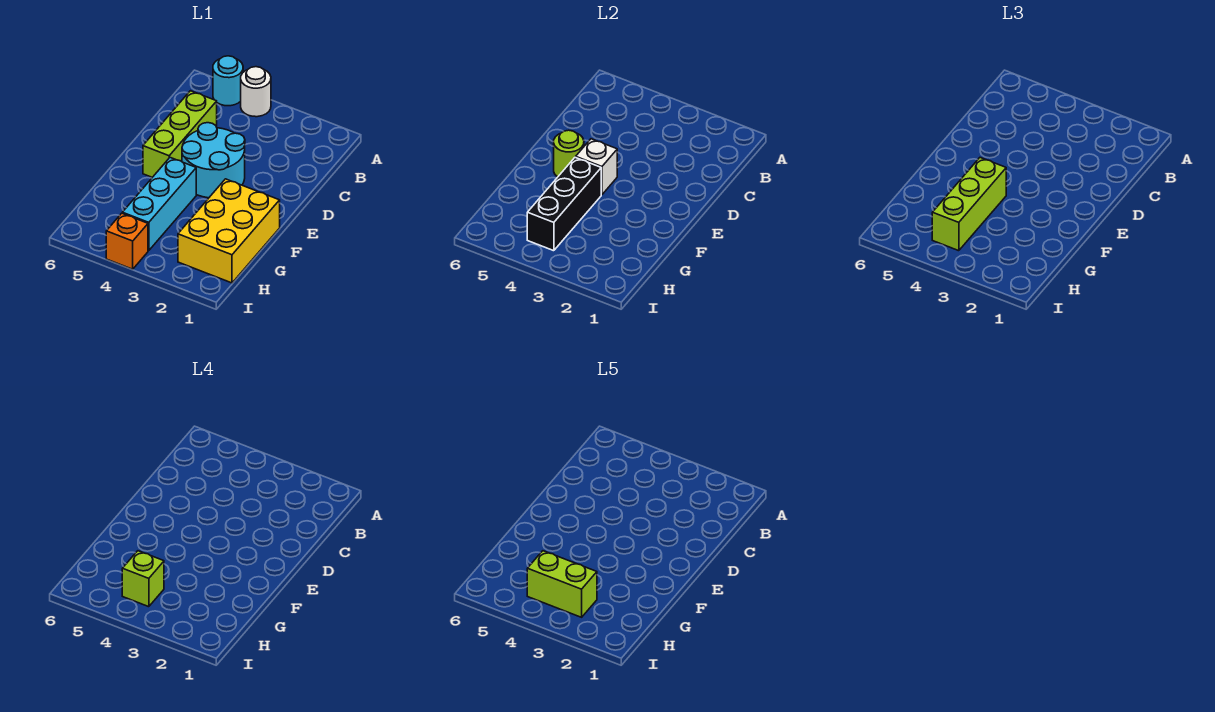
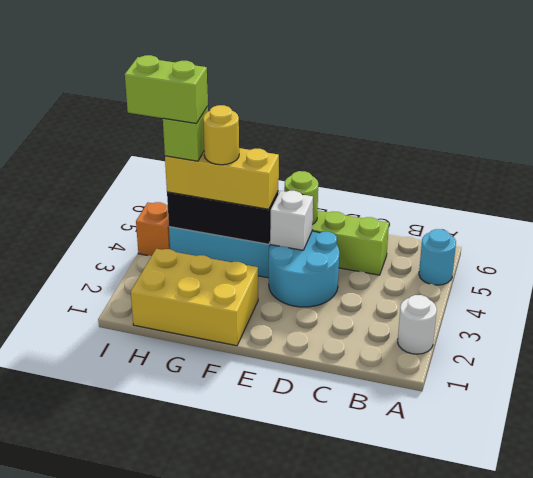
white 1x1 round brick [241,67,271,117] -> white 1x1 round brick moved to [398,295,437,354]
lime 1x3 brick [932,158,1006,251] -> yellow 1x3 brick [165,148,279,209]
none -> yellow 1x1 round brick [203,105,239,165]
lime 1x2 brick [527,551,597,617] -> lime 1x2 brick turned to [125,55,208,124]

